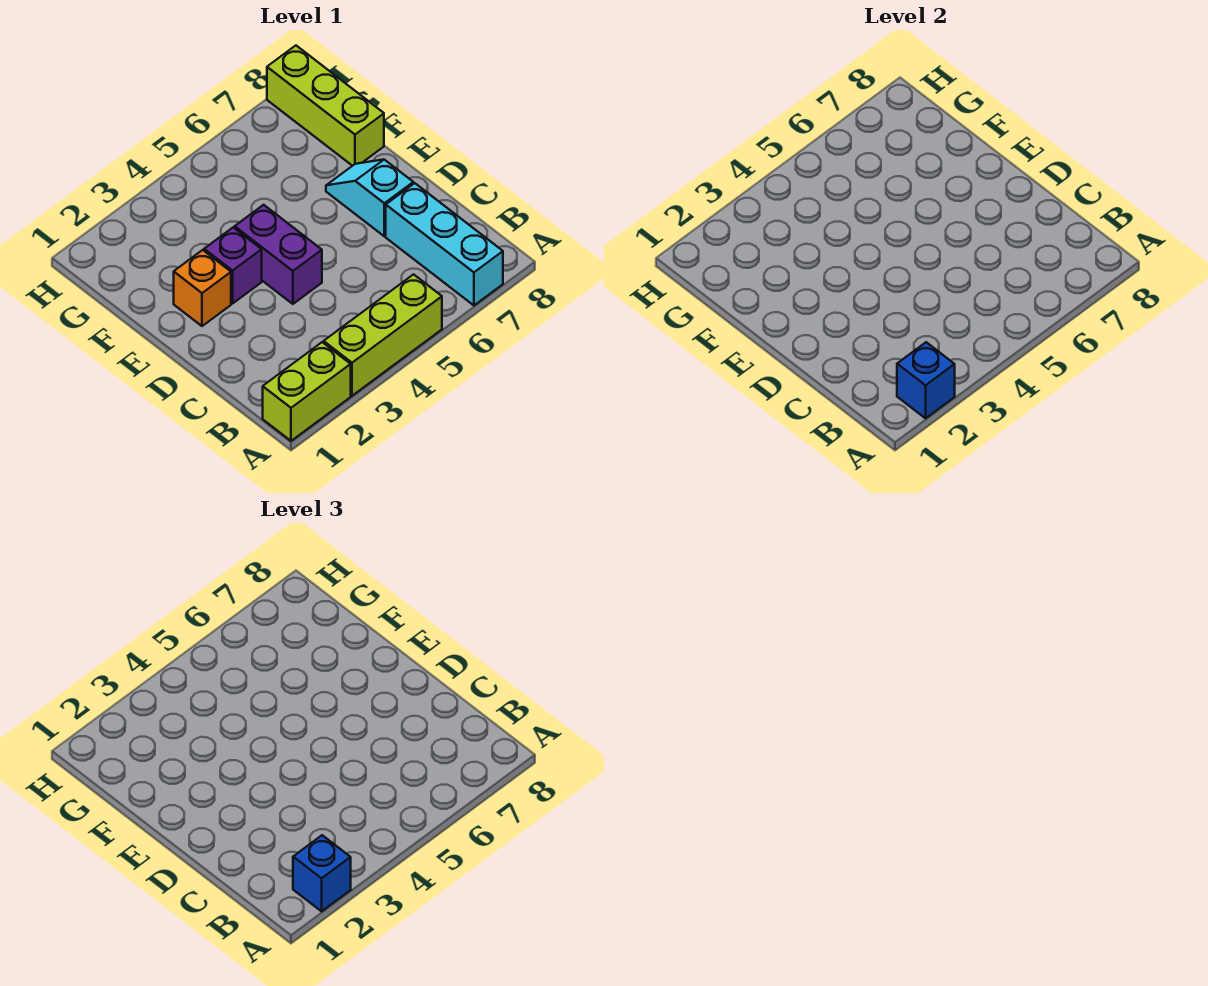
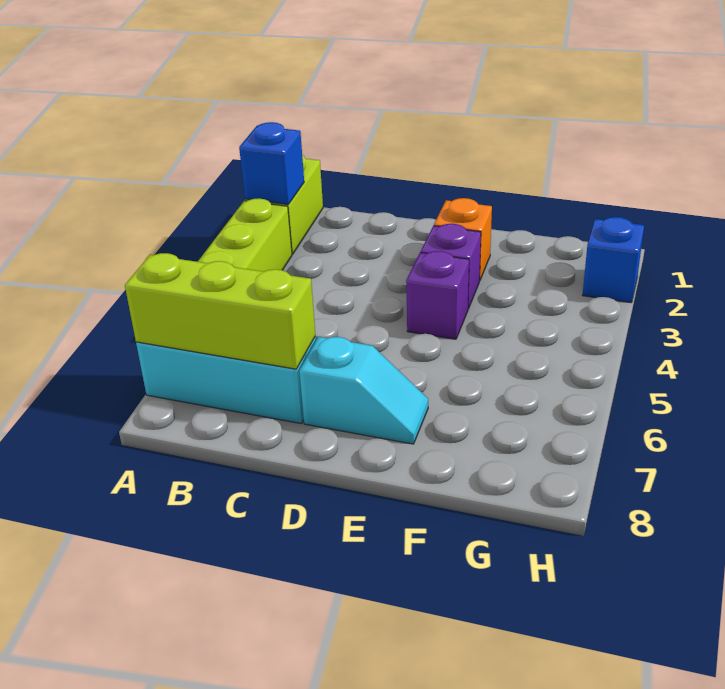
blue 1x1 brick [293,835,351,911] -> blue 1x1 brick moved to [583,217,644,303]
purple 1x2 brick [235,205,322,304] -> purple 1x1 brick [406,251,469,339]
lime 1x3 brick [267,46,384,166] -> lime 1x3 brick moved to [125,253,315,369]

